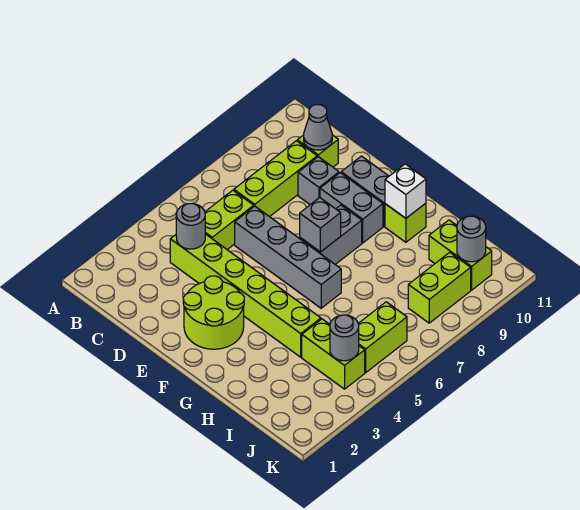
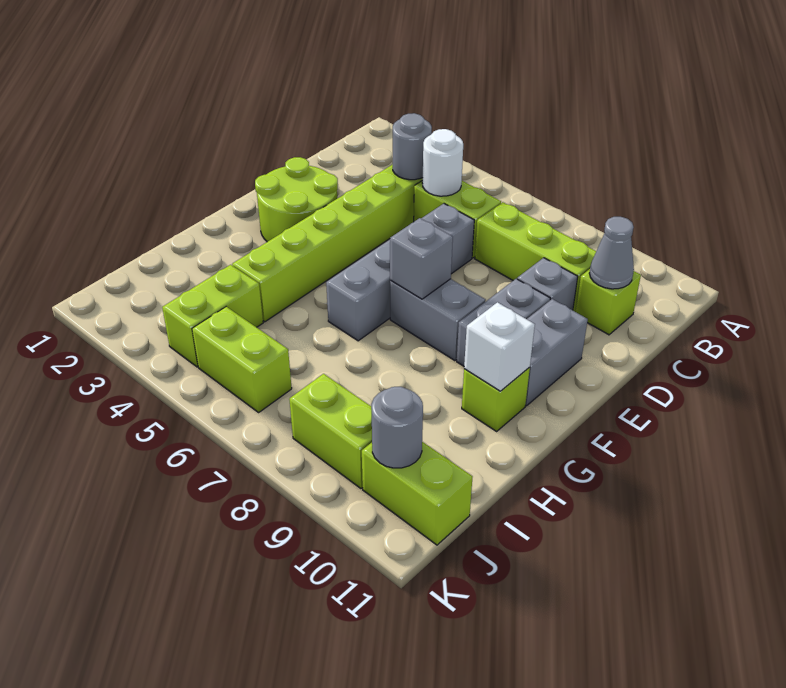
none -> white 1x1 round brick [422,129,463,196]
lime 1x2 brick [429,220,492,290] -> lime 1x2 brick turned to [362,442,472,545]
grey 1x1 round brick [330,315,359,361] -> none

